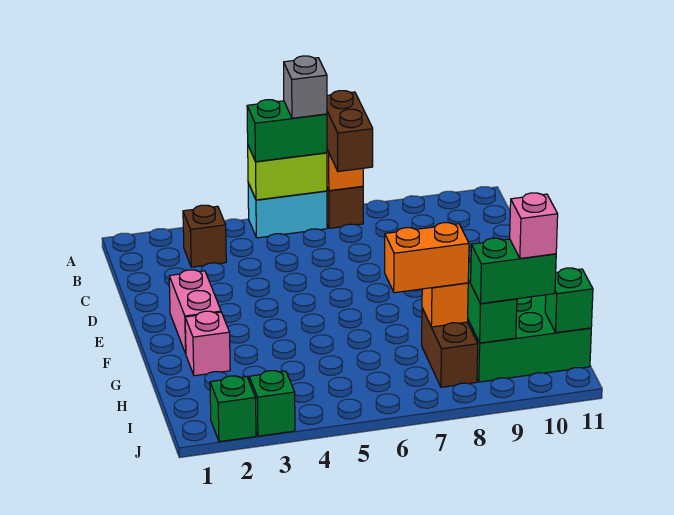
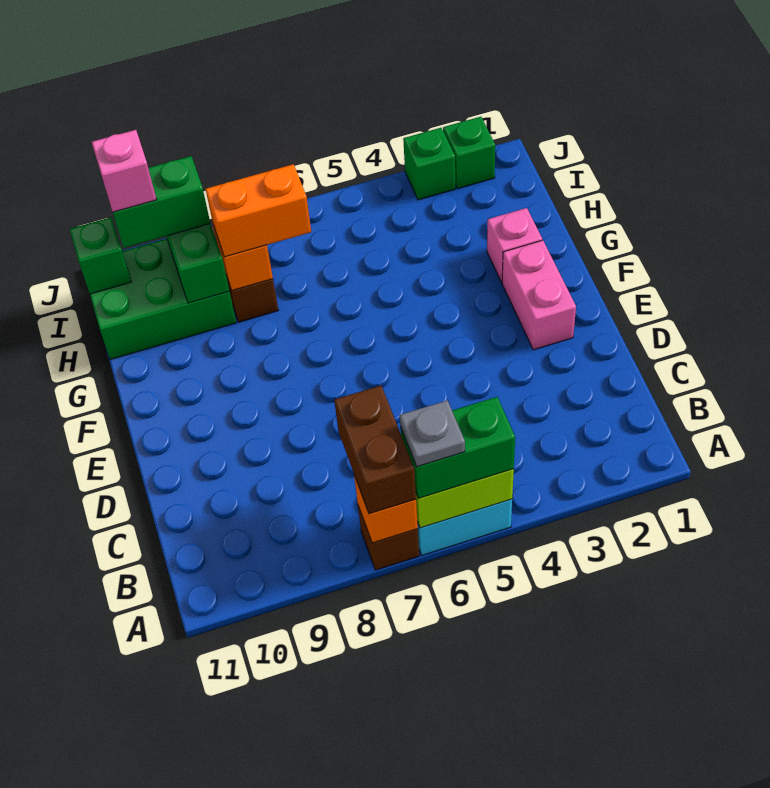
grey 1x1 brick [284,56,327,118] -> grey 1x1 plate [400,400,465,467]
brown 1x1 brick [183,205,226,267] -> none

